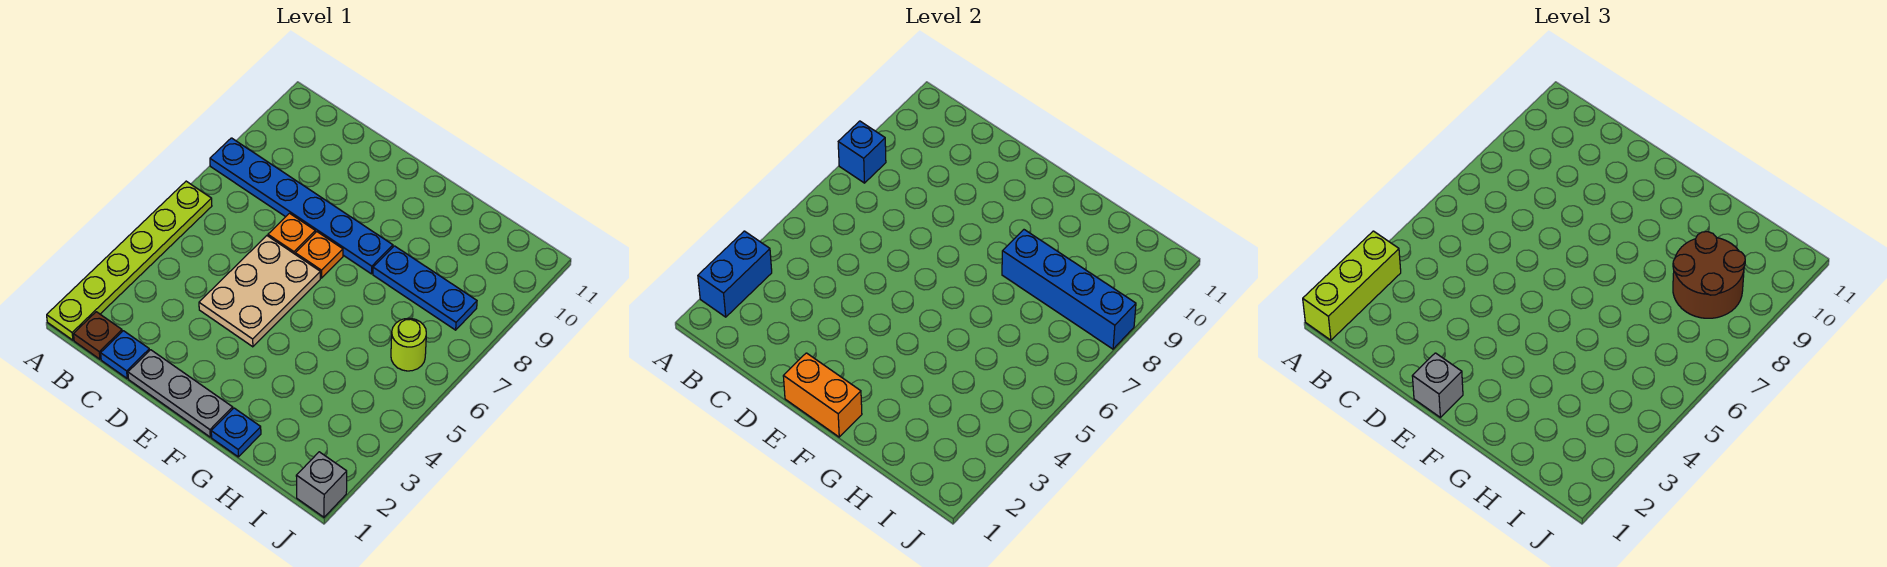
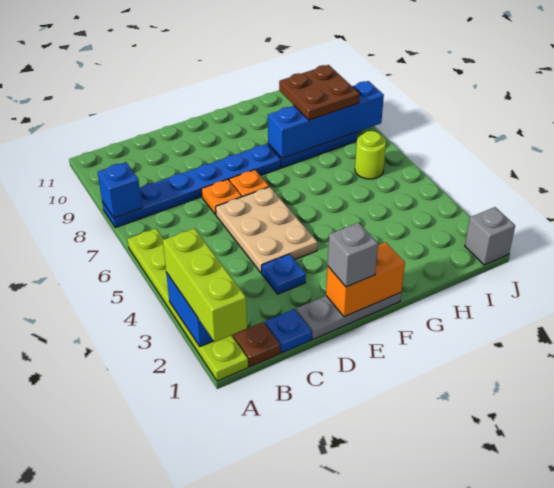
blue 1x1 plate [211,408,261,457] -> blue 1x1 plate moved to [262,254,306,294]
brown 2x2 round brick [1673,232,1745,318] -> brown 2x2 plate [279,65,360,120]

